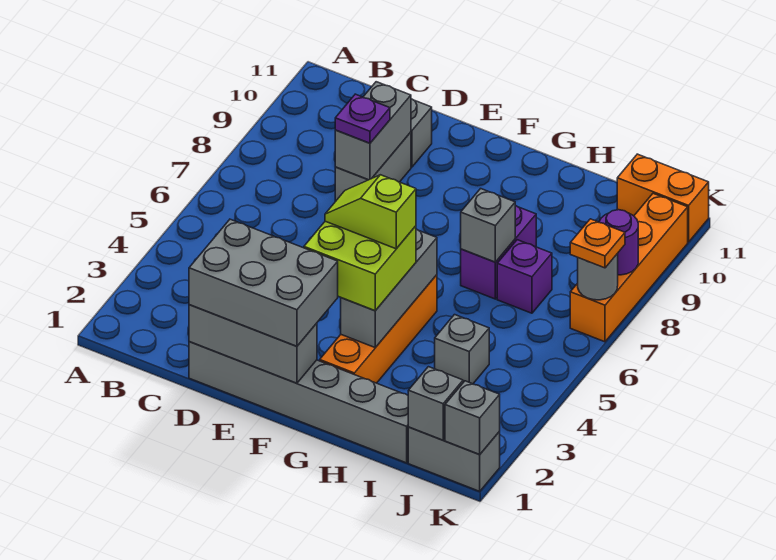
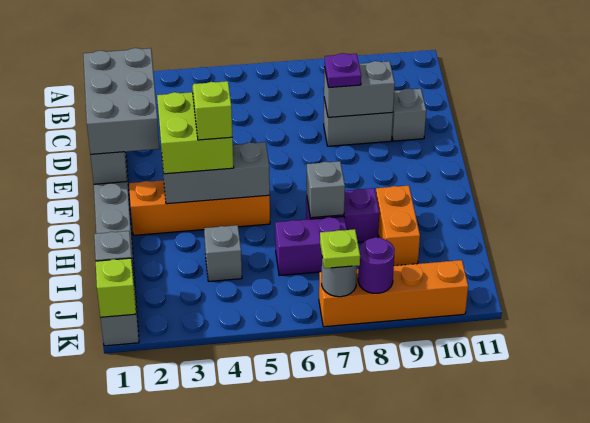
purple 1x1 brick [497,240,552,313] -> purple 1x2 brick [275,216,347,276]
orange 1x2 brick [617,154,709,242] -> orange 1x2 brick moved to [376,185,420,266]
grey 1x1 brick [445,381,500,455] -> lime 1x1 brick [96,258,136,317]
orange 1x1 plate [570,219,625,268] -> lime 1x1 plate [320,229,360,268]

